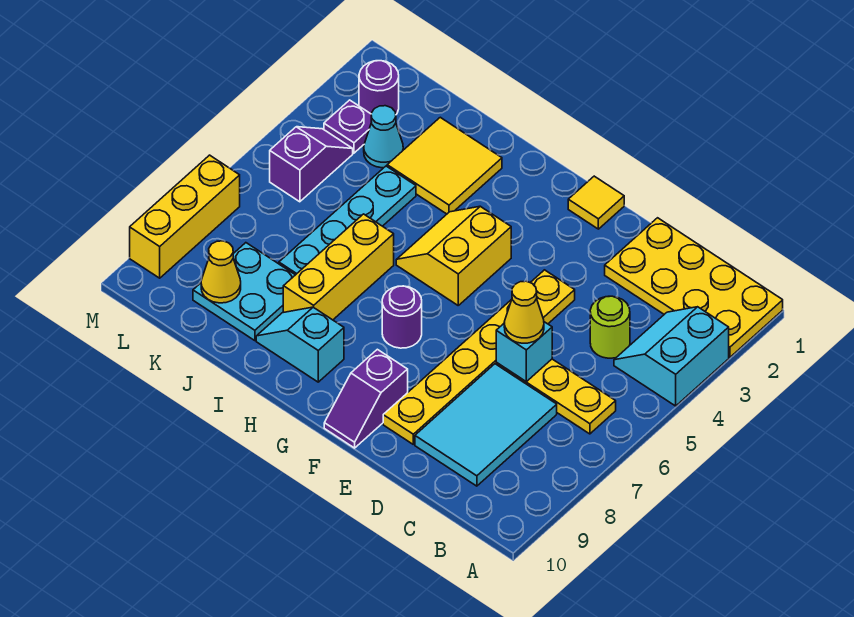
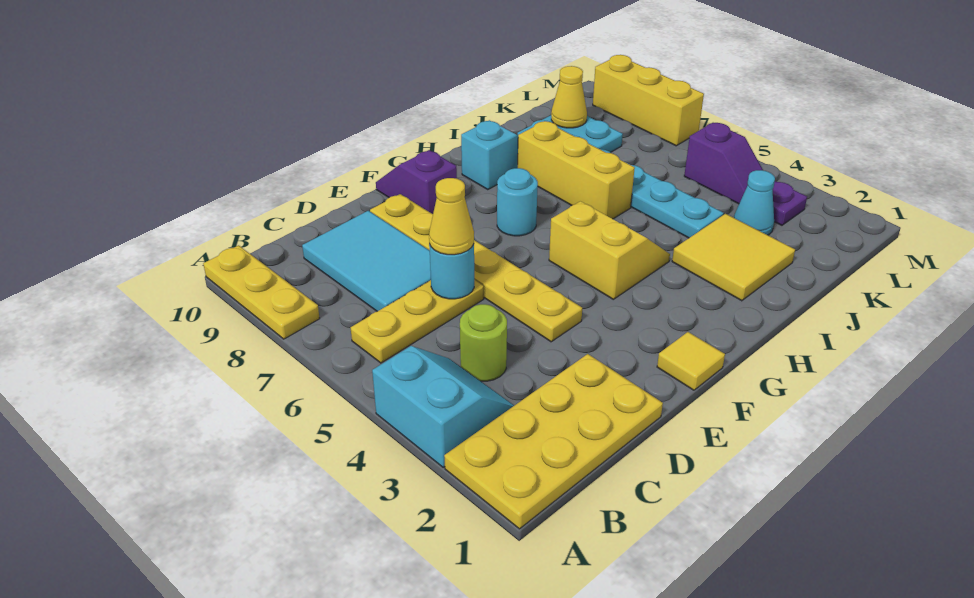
none -> yellow 1x3 plate [203,245,320,339]
cyan 1x1 brick [496,322,552,382] -> cyan 1x1 round brick [429,244,474,299]
purple 1x1 round brick [382,286,422,348] -> cyan 1x1 round brick [497,168,538,236]
purple 1x1 round brick [359,61,399,114] -> none

